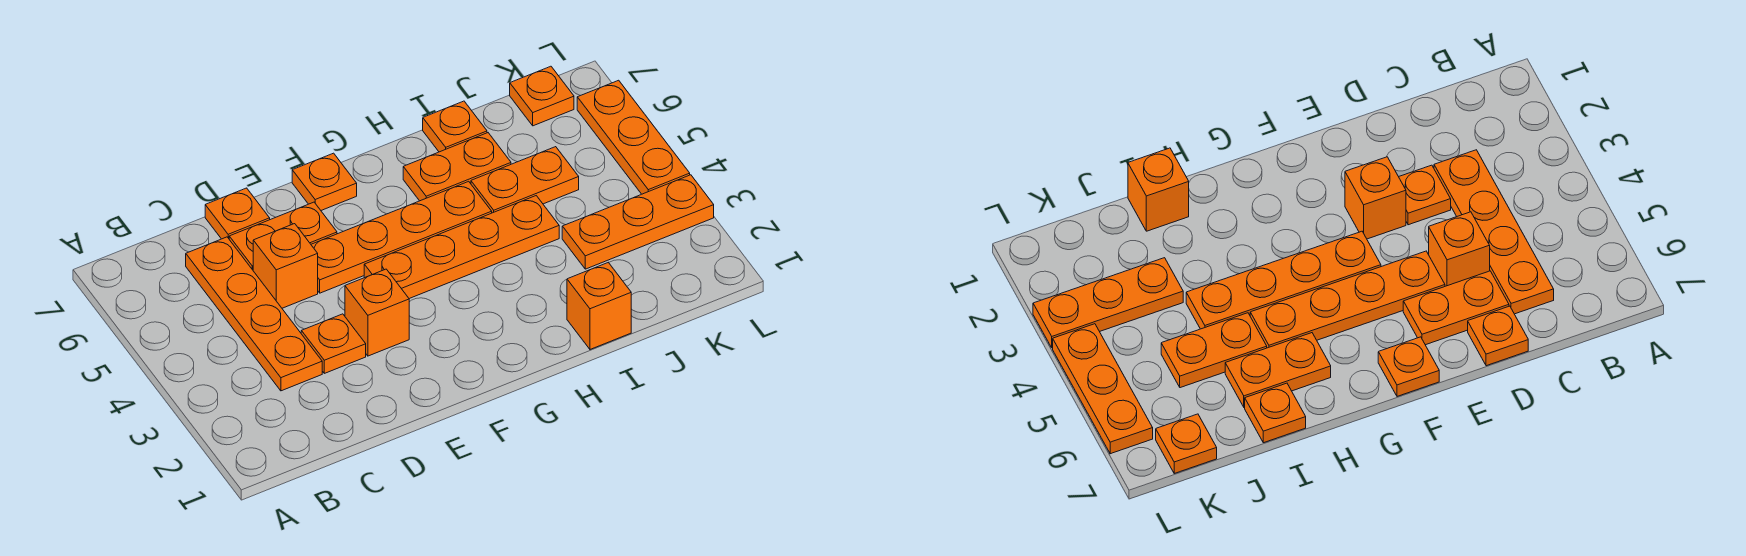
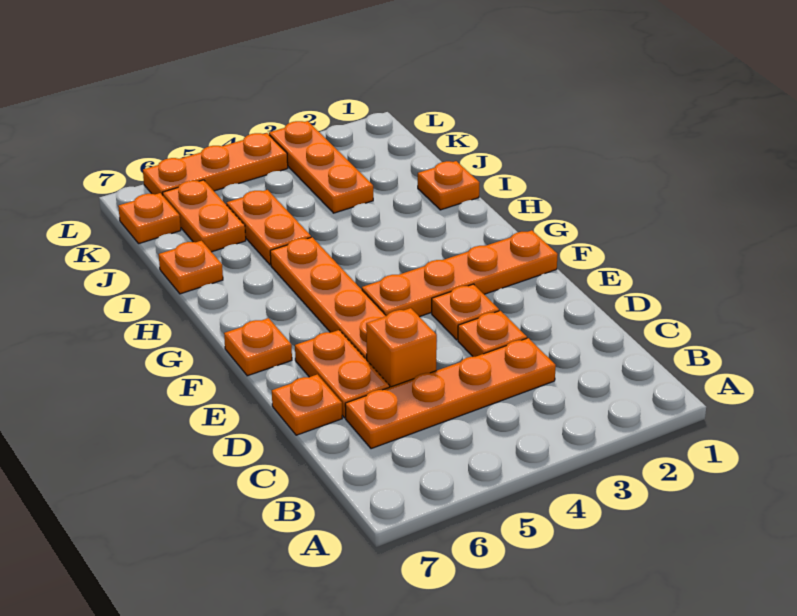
orange 1x1 brick [345,269,409,356] -> orange 1x1 plate [432,284,499,340]
orange 1x4 plate [364,196,559,299] -> orange 1x4 plate turned to [362,230,558,317]
orange 1x2 plate [403,133,511,201] -> orange 1x2 plate moved to [163,180,246,252]
orange 1x1 brick [567,262,631,349] -> orange 1x1 plate [418,161,480,210]

